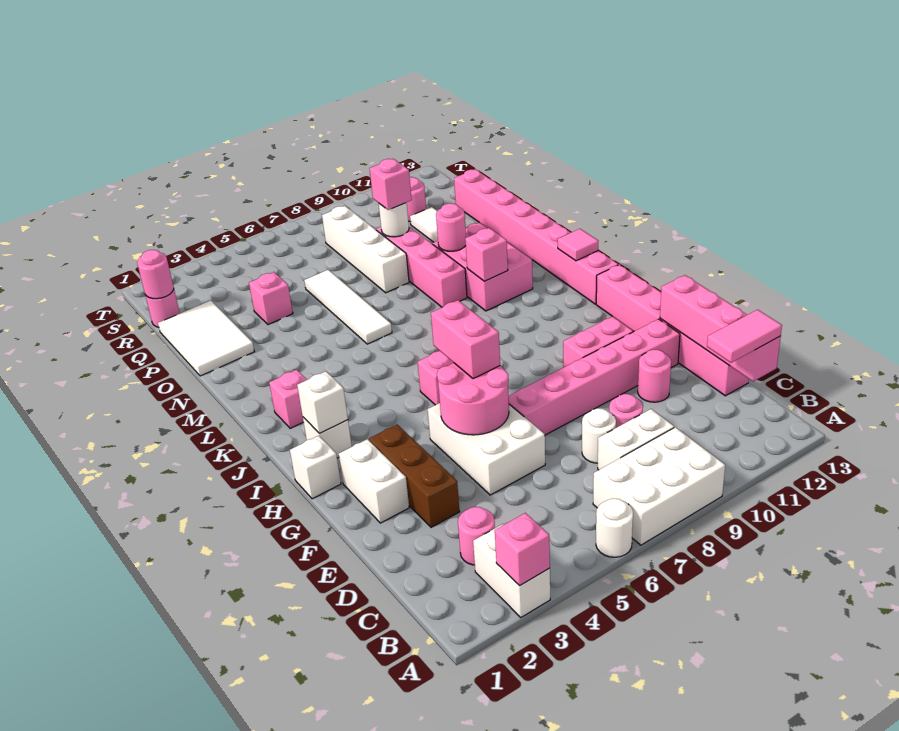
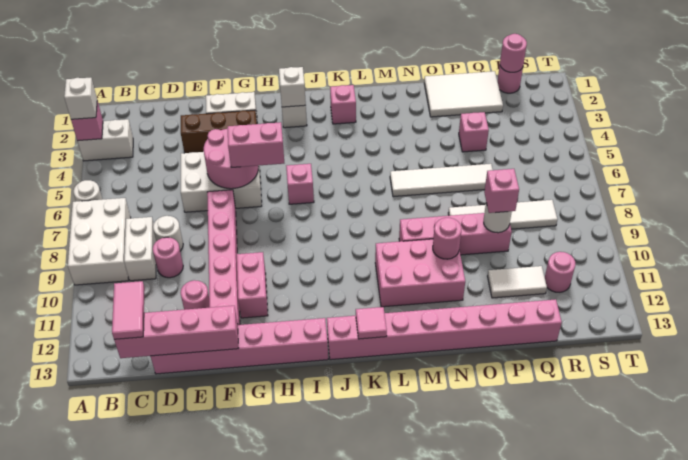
pink 1x1 round brick [458,507,495,565] -> none
white 1x1 brick [290,436,341,499] -> white 1x1 brick moved to [64,78,97,119]
pink 1x1 brick [465,228,508,281] -> none
white 1x4 brick [322,206,409,293] -> white 1x4 tile [448,200,557,229]

